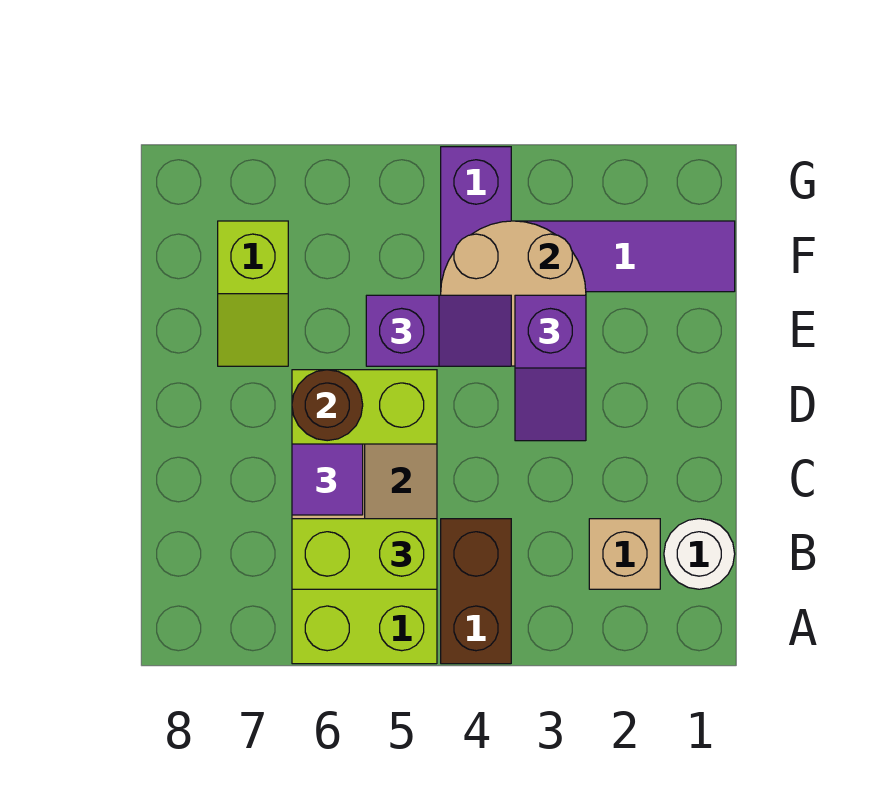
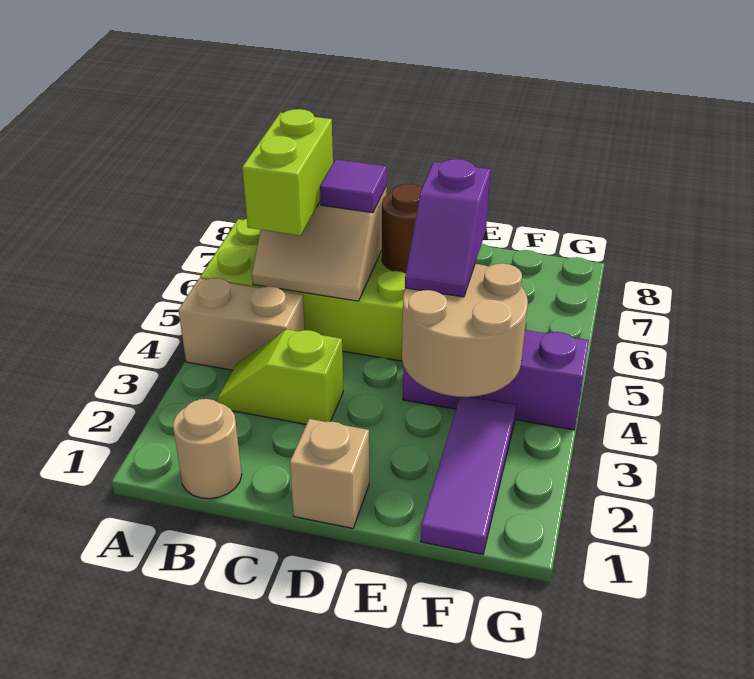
brown 1x2 brick [441,519,511,664] -> tan 1x2 brick [179,278,305,370]
white 1x1 round brick [664,519,735,589] -> tan 1x1 round brick [173,399,242,499]
tan 1x1 brick [589,519,660,589] -> tan 1x1 brick moved to [290,419,369,528]
purple 1x2 slope [515,295,586,441] -> none
lime 1x2 slope [218,221,288,366] -> lime 1x2 slope moved to [217,329,343,424]

